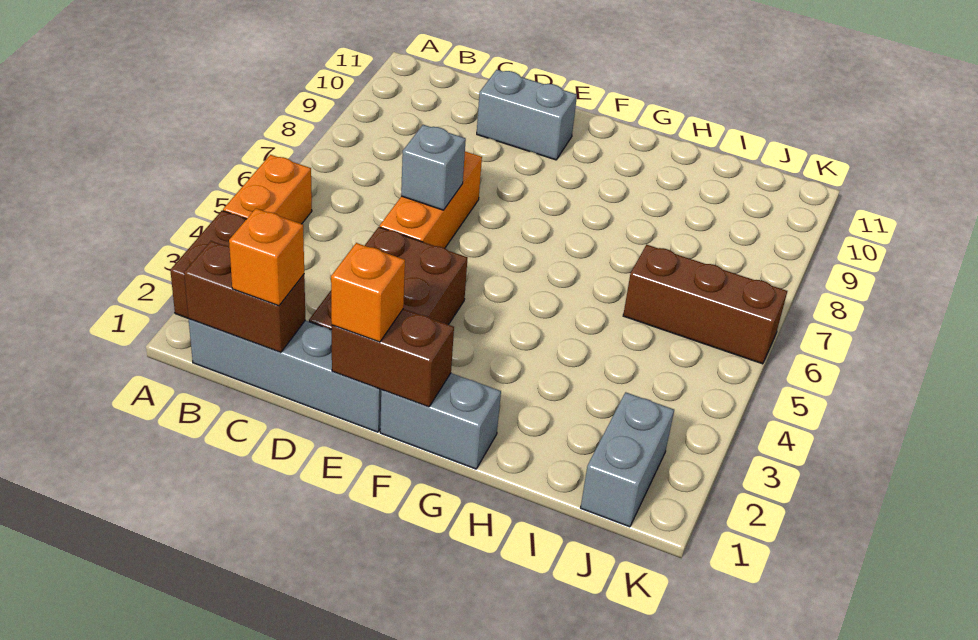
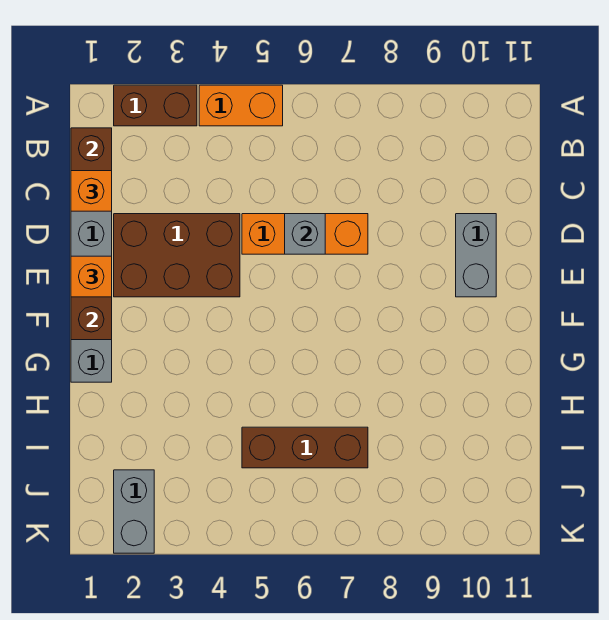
brown 1x3 brick [623,244,787,364] -> brown 1x3 brick turned to [242,427,368,468]
grey 1x2 brick [581,392,674,527] -> grey 1x2 brick turned to [114,470,154,553]

